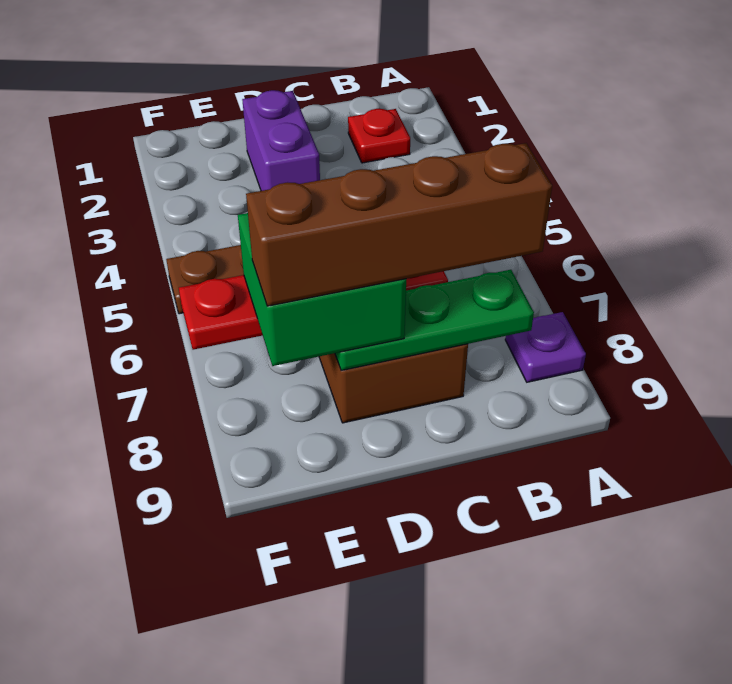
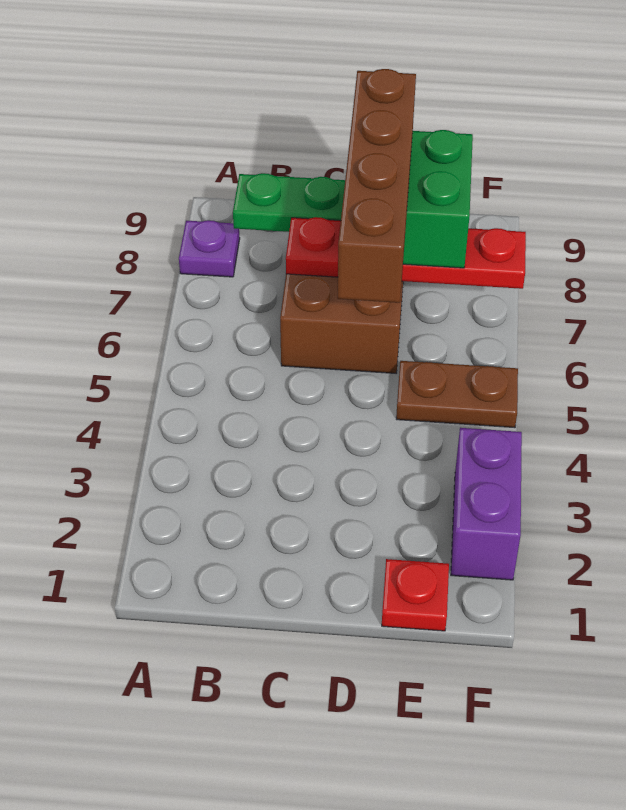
red 1x1 plate [348,109,410,163] -> red 1x1 plate moved to [382,559,449,631]
brown 1x4 brick [246,143,552,306] -> brown 1x4 brick turned to [338,69,416,303]
purple 1x2 brick [242,90,320,191] -> purple 1x2 brick moved to [451,428,522,580]

